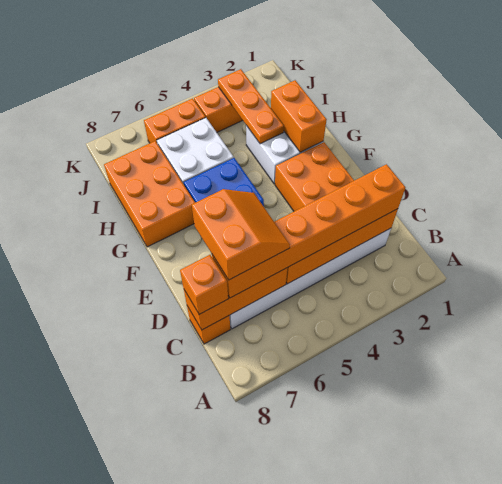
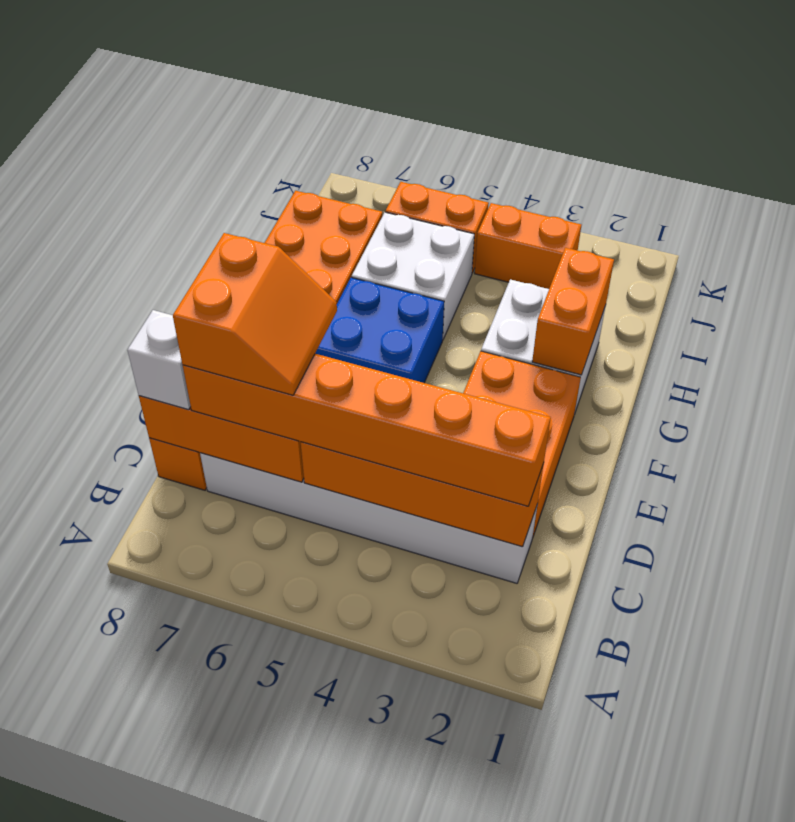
orange 1x1 brick [180,255,228,314] -> white 1x1 brick [127,310,191,410]
orange 1x3 plate [218,69,284,144] -> none

